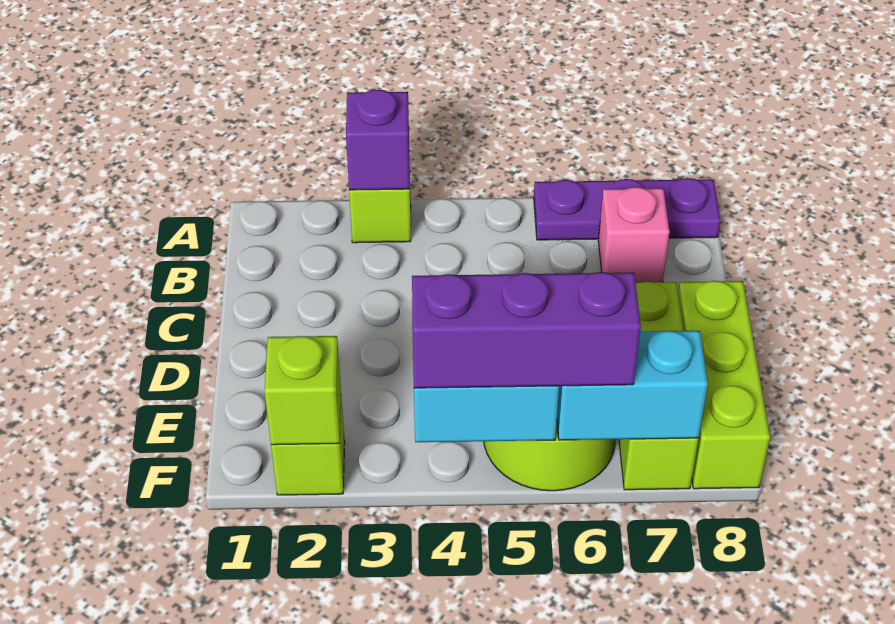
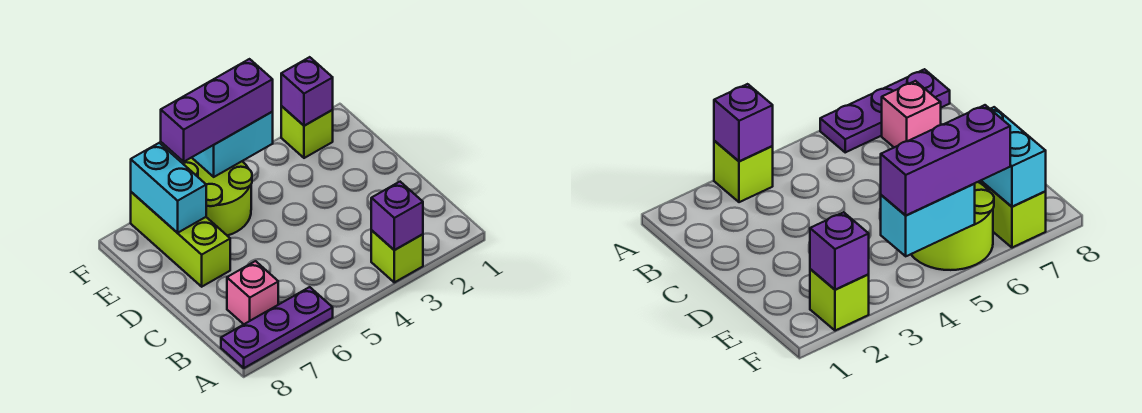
lime 1x3 brick [678,281,770,489] -> none
lime 1x1 brick [265,336,341,445] -> purple 1x1 brick [281,57,333,126]
cyan 1x2 brick [557,331,708,440] -> cyan 1x2 brick turned to [131,143,206,233]

